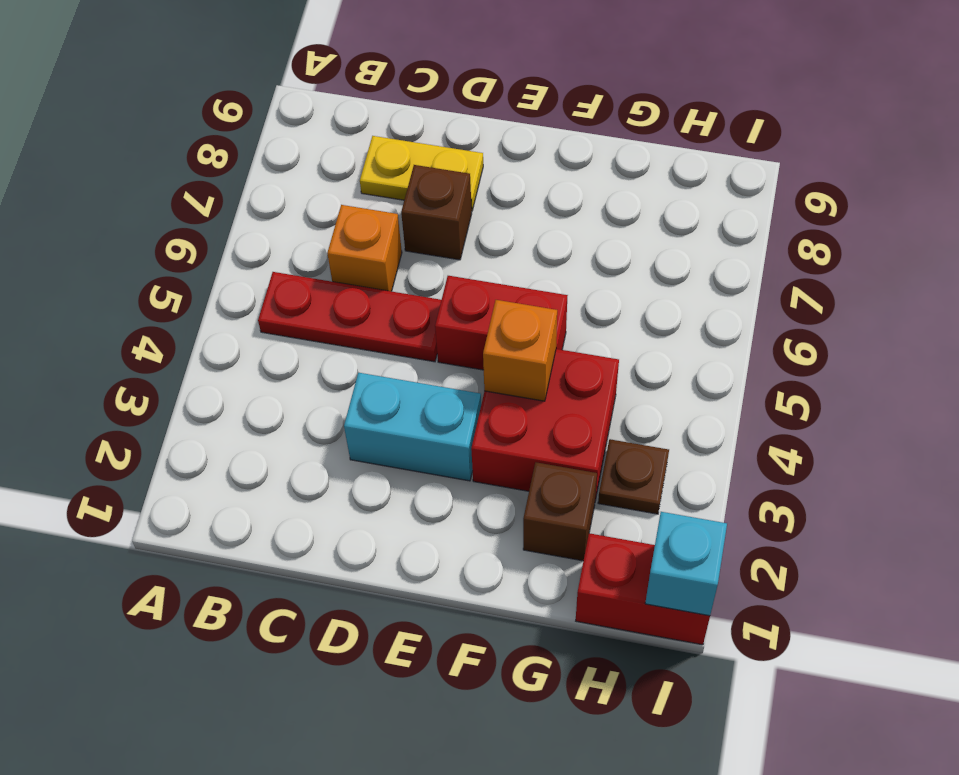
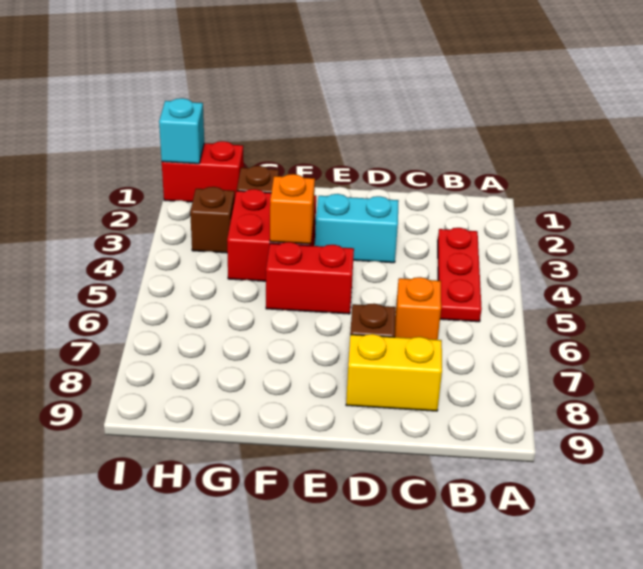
red 1x3 plate [258,272,441,362] -> red 1x3 plate turned to [438,228,482,322]
yellow 1x2 plate [360,136,483,210] -> yellow 1x2 brick [346,334,442,411]
brown 1x1 plate [598,439,669,514] -> brown 1x1 brick [190,187,235,253]

